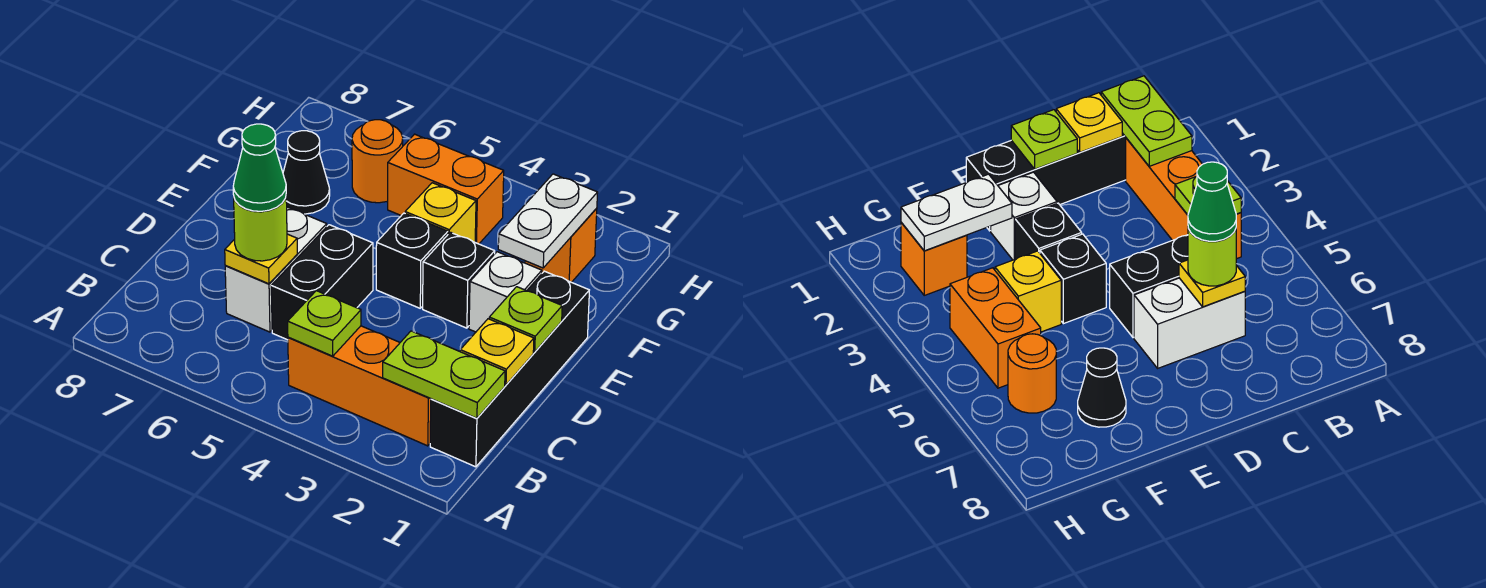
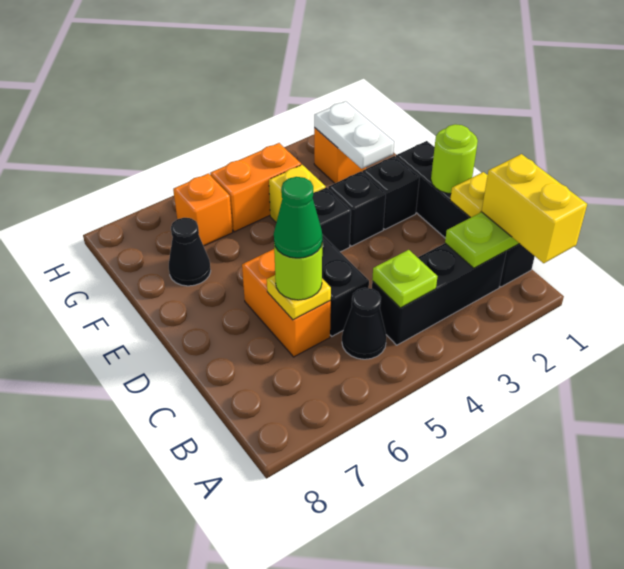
none -> yellow 1x2 brick [482,154,587,263]
orange 1x3 brick [288,326,431,446] -> black 1x3 brick [372,243,507,345]
none -> black 1x1 cone [342,288,386,359]
white 1x2 brick [225,207,327,332] -> orange 1x2 brick [242,249,331,357]
lime 1x1 plate [489,287,562,352] -> lime 1x1 round brick [431,124,478,194]
white 1x1 brick [469,252,542,332] -> black 1x1 brick [363,156,420,229]
orange 1x1 round brick [352,120,403,203] -> orange 1x1 brick [173,173,233,246]

